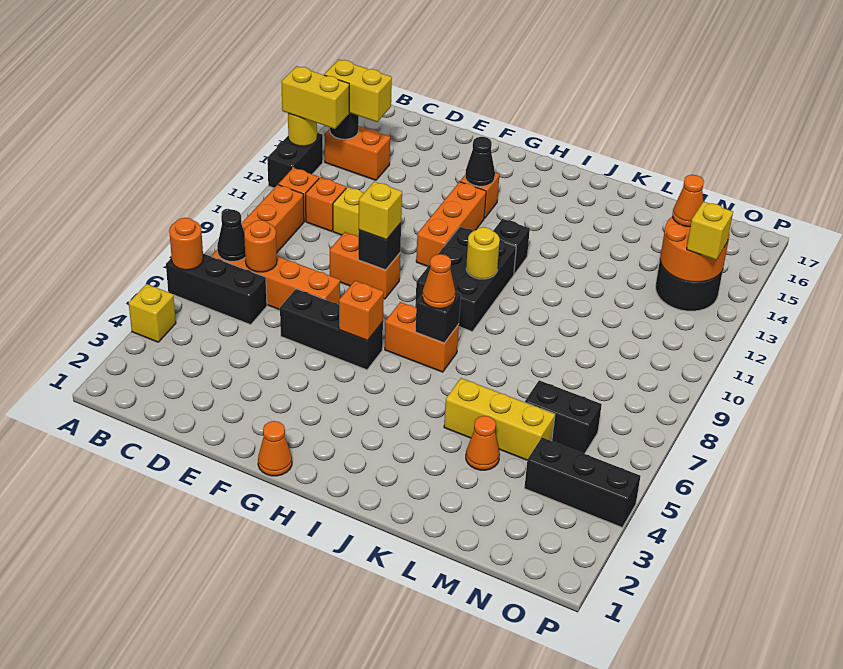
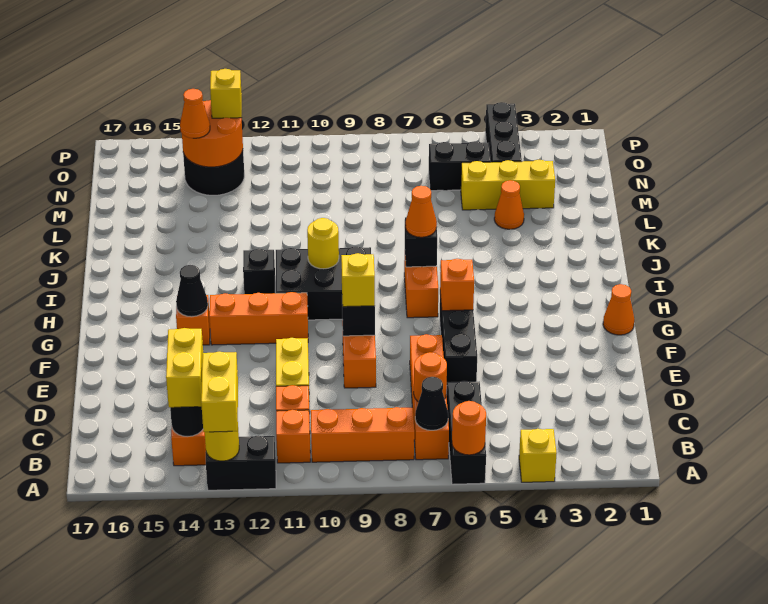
yellow 1x3 brick [444,378,555,460] -> yellow 1x3 brick turned to [461,160,555,210]
black 1x2 brick [525,380,602,454] -> black 1x2 brick turned to [429,141,491,191]

